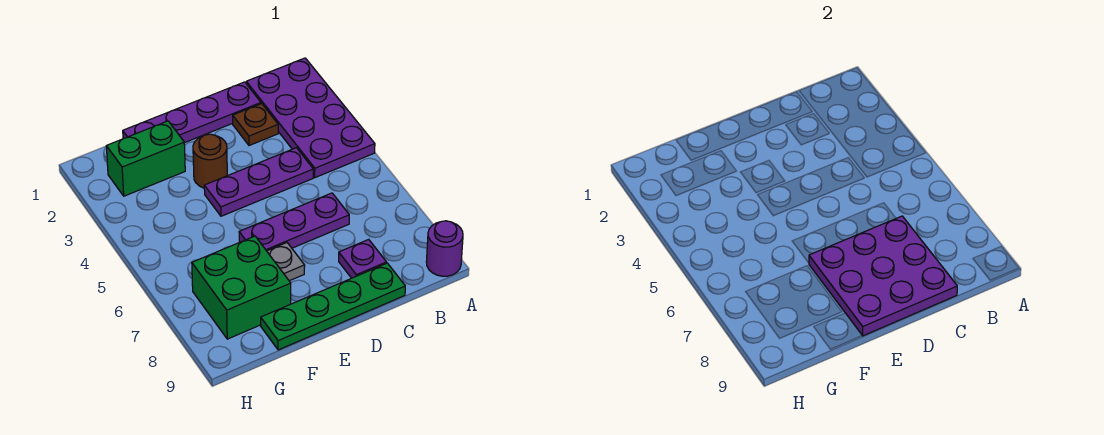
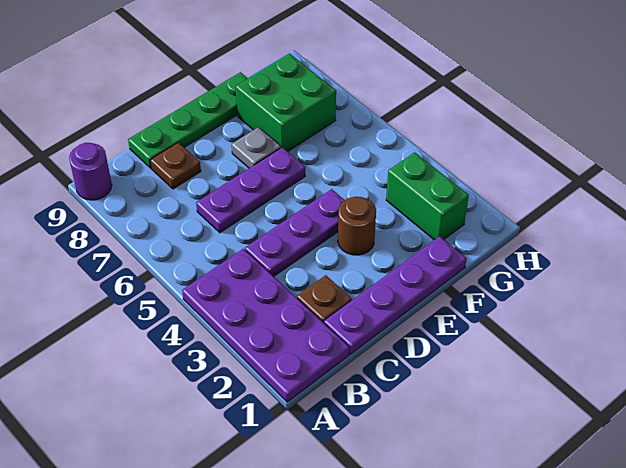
purple 3x3 plate [809,216,957,336] -> none
purple 1x1 plate [339,239,387,278] -> brown 1x1 plate [150,143,201,189]
green 1x2 brick [106,121,185,196] -> green 1x2 brick turned to [386,152,469,240]

